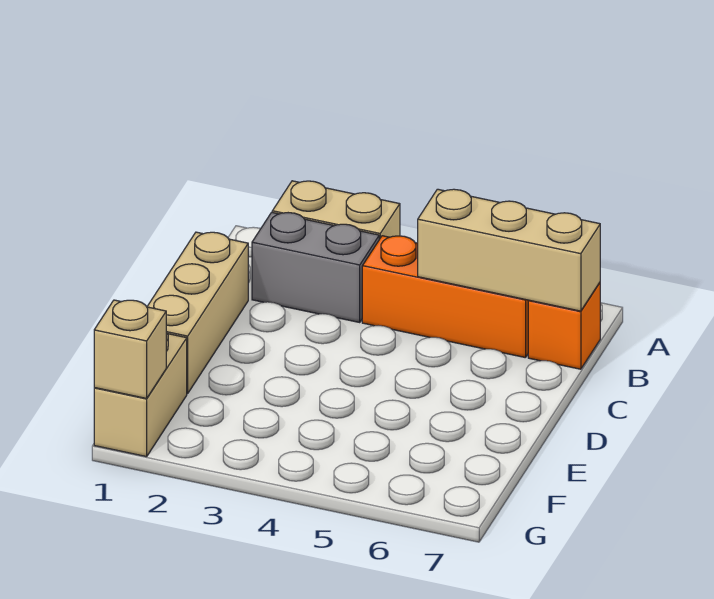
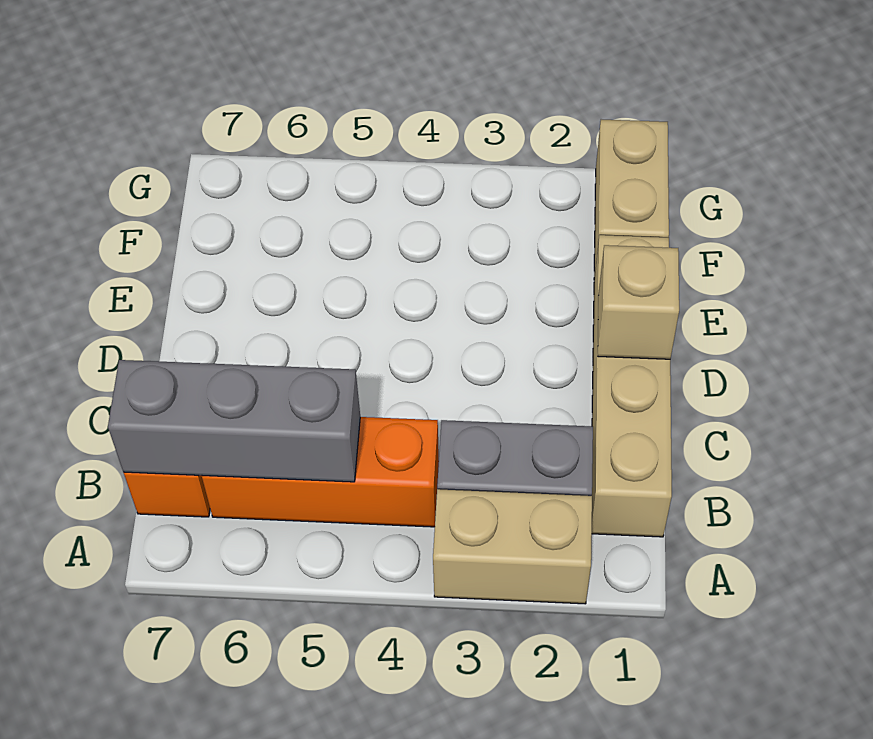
tan 1x3 brick [418,189,600,311] -> grey 1x3 brick [108,360,360,482]
tan 1x3 brick [147,232,248,394] -> tan 1x4 brick [592,235,672,537]
tan 1x1 brick [94,300,166,398] -> tan 1x1 brick moved to [598,245,679,359]

